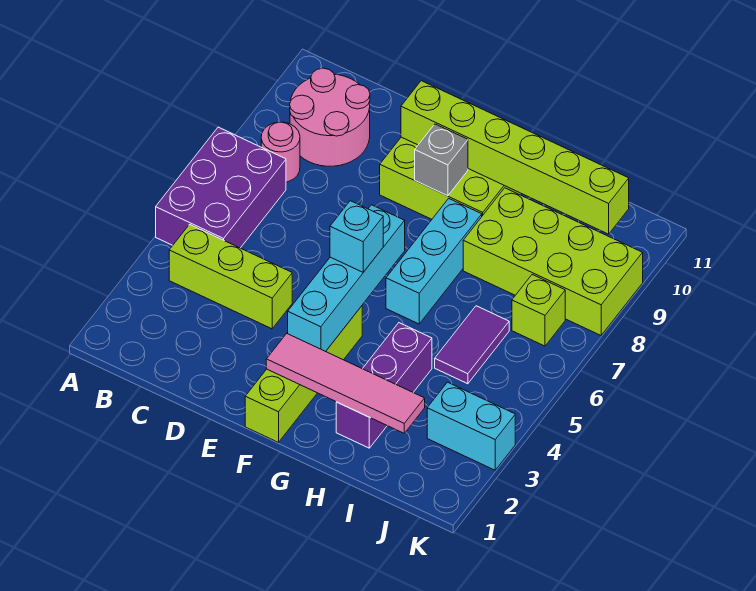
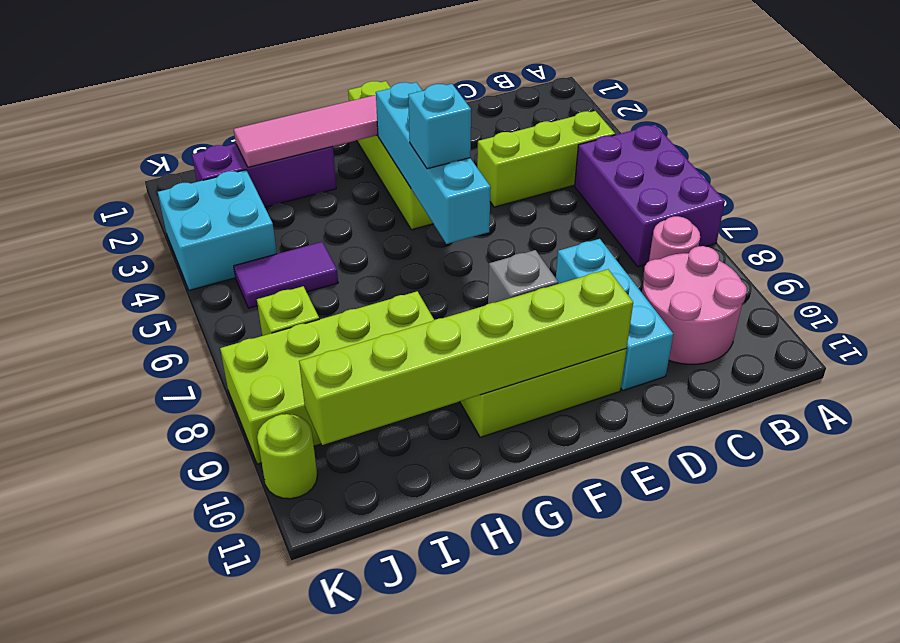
cyan 1x3 brick [386,198,482,324] -> cyan 1x3 brick moved to [556,239,673,390]
purple 1x3 brick [336,323,432,448] -> purple 1x3 brick turned to [192,144,336,207]
purple 1x2 tile [435,306,509,384] -> purple 1x2 tile turned to [234,242,338,308]
cyan 1x2 brick [427,382,515,470] -> cyan 2x2 brick [158,170,277,290]
none -> lime 1x1 round brick [257,414,317,499]

